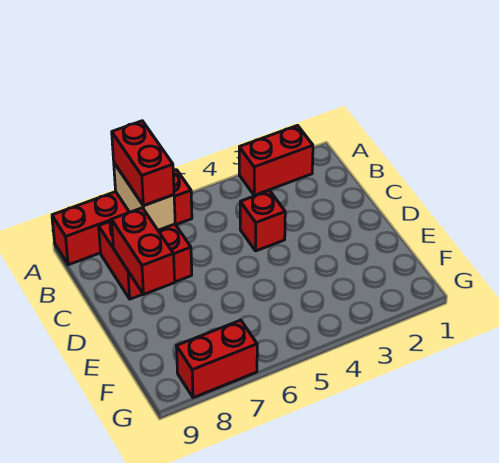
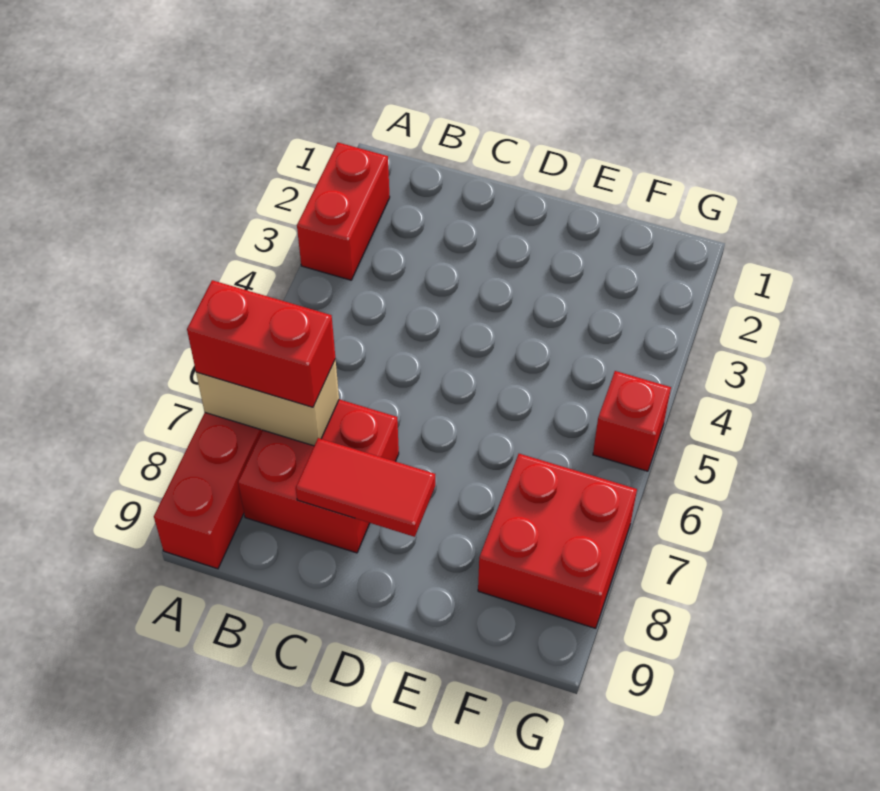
red 1x1 brick [240,191,285,251] -> red 1x1 brick moved to [593,371,671,471]
red 1x2 brick [111,208,175,294] -> red 1x2 tile [296,438,435,537]
red 1x2 brick [176,320,257,398] -> red 2x2 brick [478,454,637,628]

